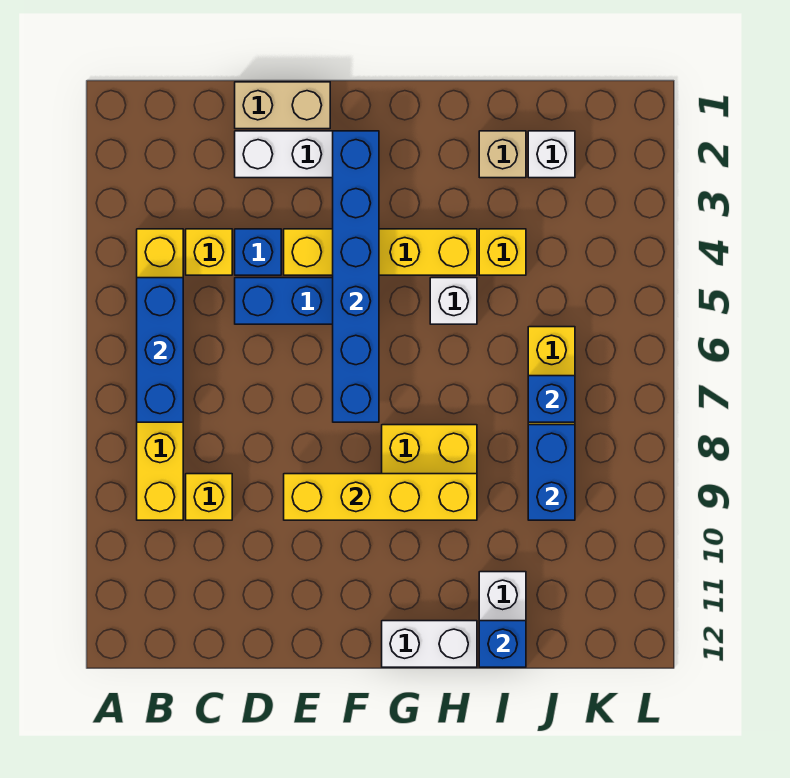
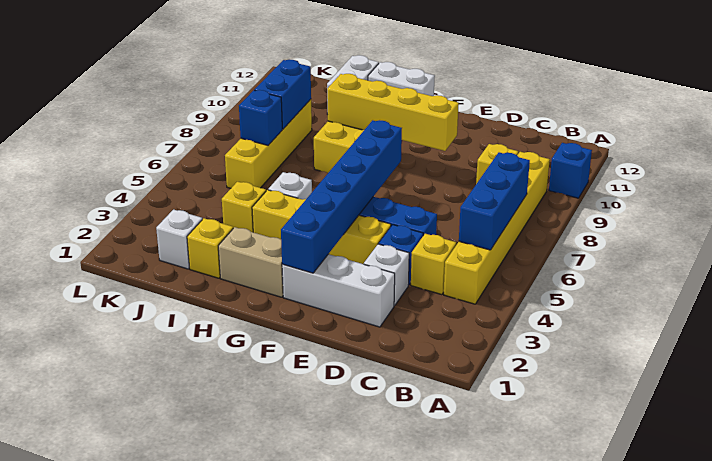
tan 1x2 brick [235,82,330,129] -> tan 1x2 brick moved to [218,227,283,297]
none -> white 1x1 brick [364,244,409,306]
tan 1x1 brick [479,131,526,178] -> yellow 1x1 brick [187,218,233,278]
blue 1x1 brick [479,621,526,667] -> blue 1x1 brick moved to [549,143,592,198]

